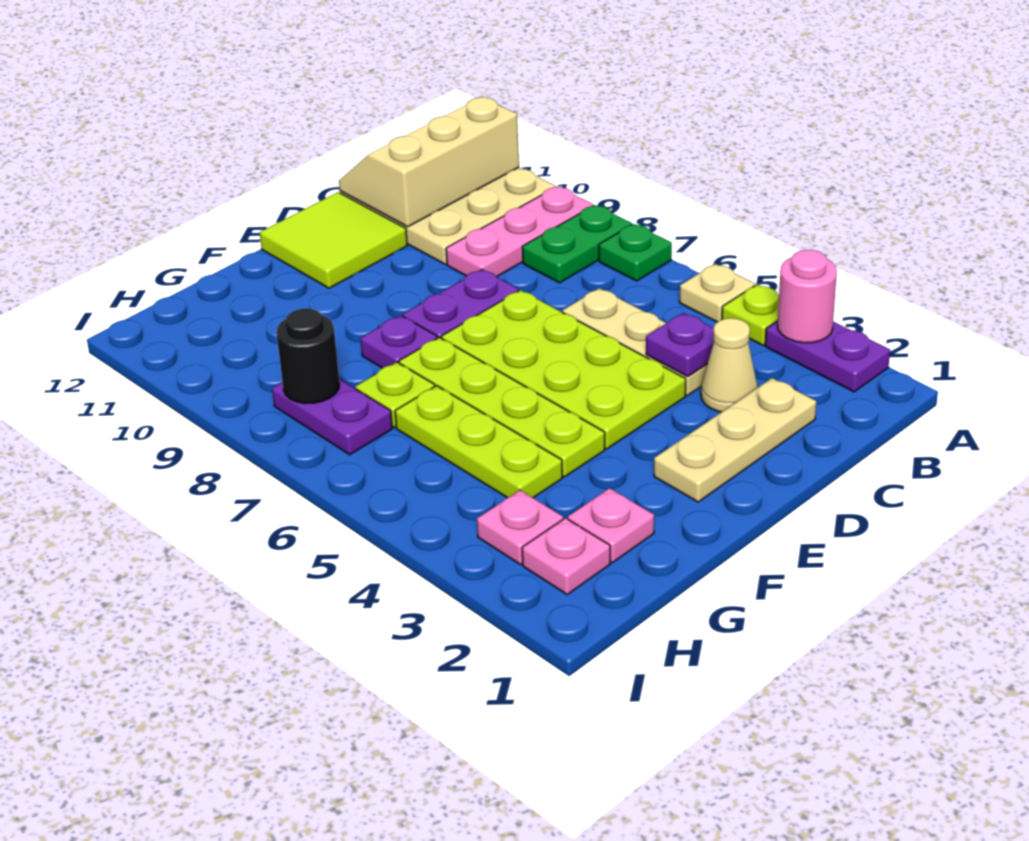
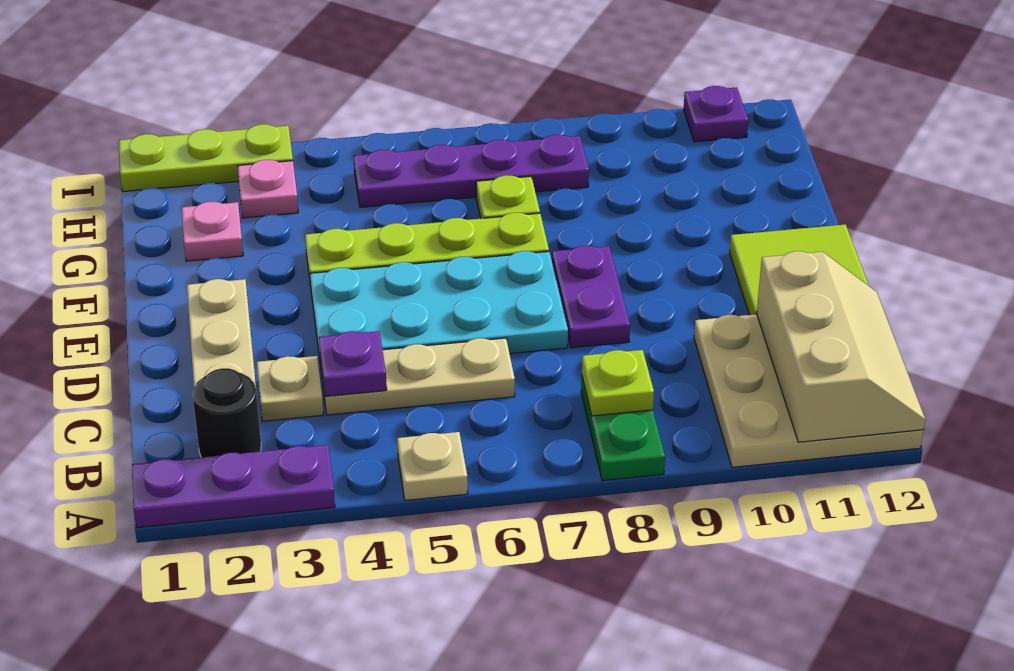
purple 1x2 plate [765,321,890,392] -> purple 1x3 plate [132,445,335,528]
pink 1x1 round brick [778,250,837,343] -> none
lime 1x1 plate [722,284,779,345] -> lime 1x1 plate moved to [582,350,654,416]
green 1x1 plate [599,224,672,281] -> none
pink 1x3 plate [446,187,593,277] -> none
tan 1x1 cone [701,318,758,412] -> tan 1x1 plate [257,356,324,421]
lime 2x4 plate [441,290,686,449] -> cyan 2x4 plate [310,251,568,366]
purple 1x1 plate [360,315,438,368] -> purple 1x1 plate moved to [684,86,748,142]
lime 1x3 plate [395,386,562,498] -> lime 1x3 plate moved to [119,124,293,192]
pink 1x1 plate [522,518,610,594] -> none
purple 1x2 plate [272,379,392,455] -> purple 1x4 plate [354,135,589,207]
black 1x1 round brick [277,308,340,403] -> black 1x1 round brick moved to [193,368,261,457]

